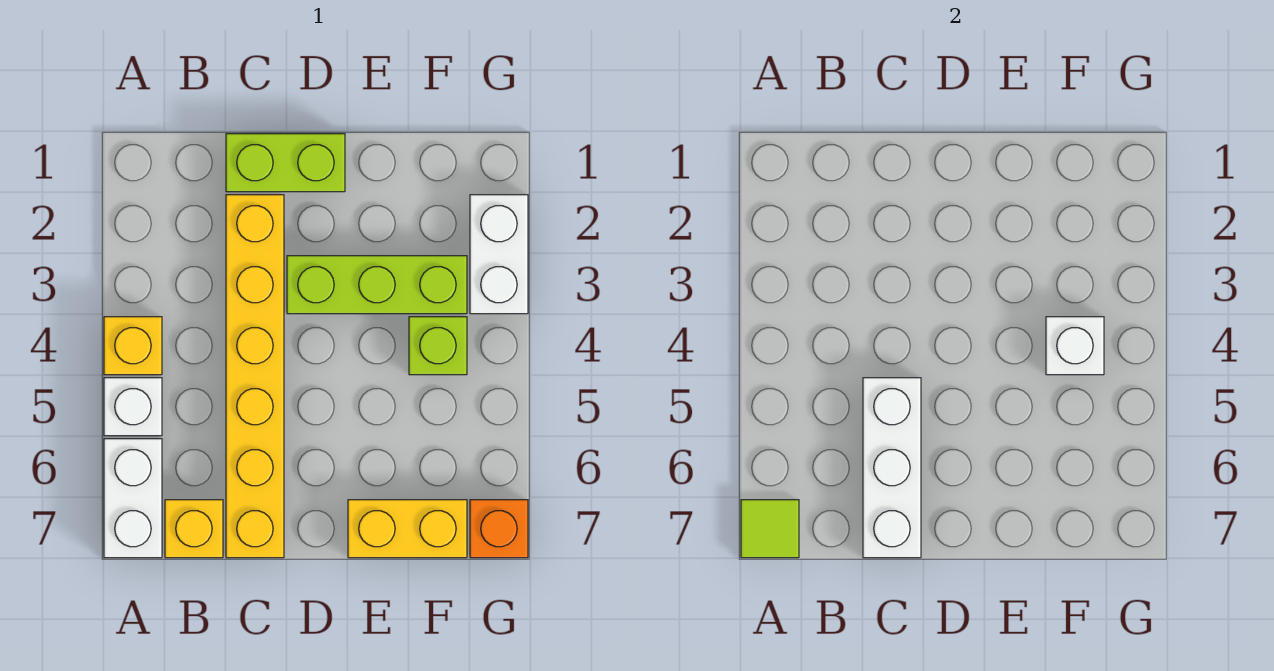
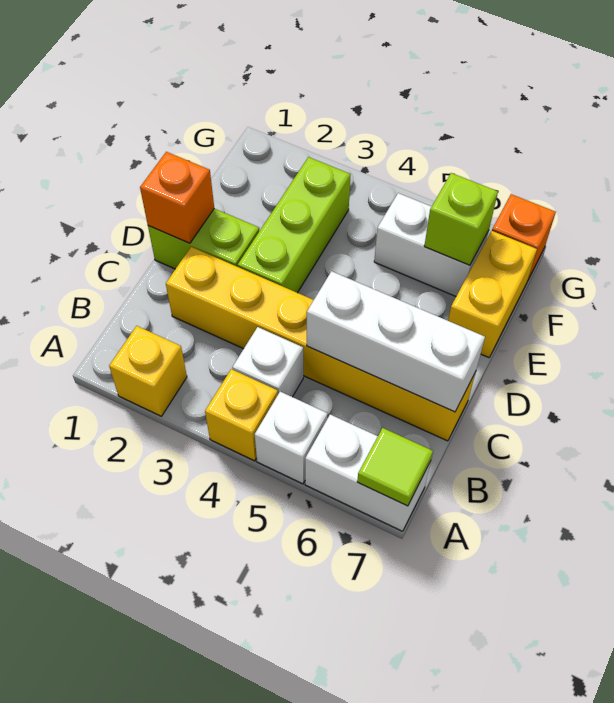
yellow 1x1 brick [165,500,223,558] -> yellow 1x1 brick moved to [109,326,187,416]
lime 1x2 brick [226,134,345,192] -> lime 1x2 brick turned to [148,209,259,269]
none -> orange 1x1 brick [140,152,214,243]
lime 1x1 brick [409,317,467,375] -> lime 1x1 brick moved to [424,173,498,265]
white 1x1 brick [1046,317,1104,375] -> white 1x1 brick moved to [232,327,303,397]
white 1x2 brick [470,195,528,314] -> white 1x2 brick moved to [374,193,489,296]

